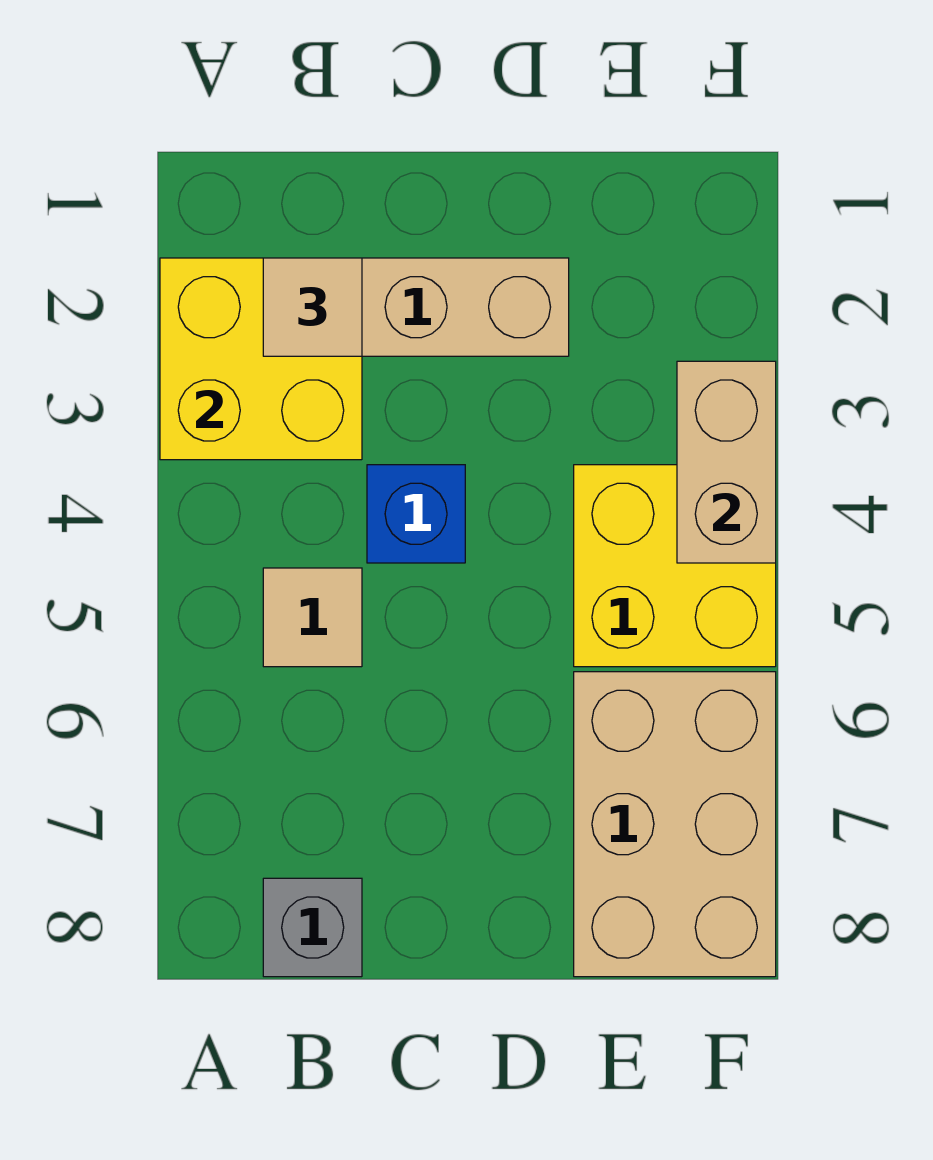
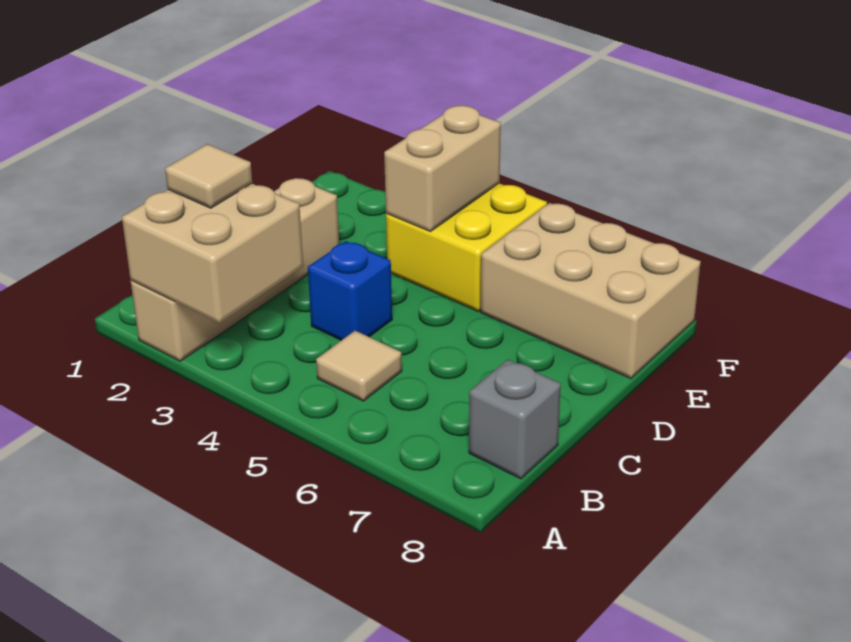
yellow 2x2 brick [160,258,362,460] -> tan 2x2 brick [122,184,303,323]
tan 1x2 brick [677,361,776,563] -> tan 1x2 brick turned to [384,106,501,231]

